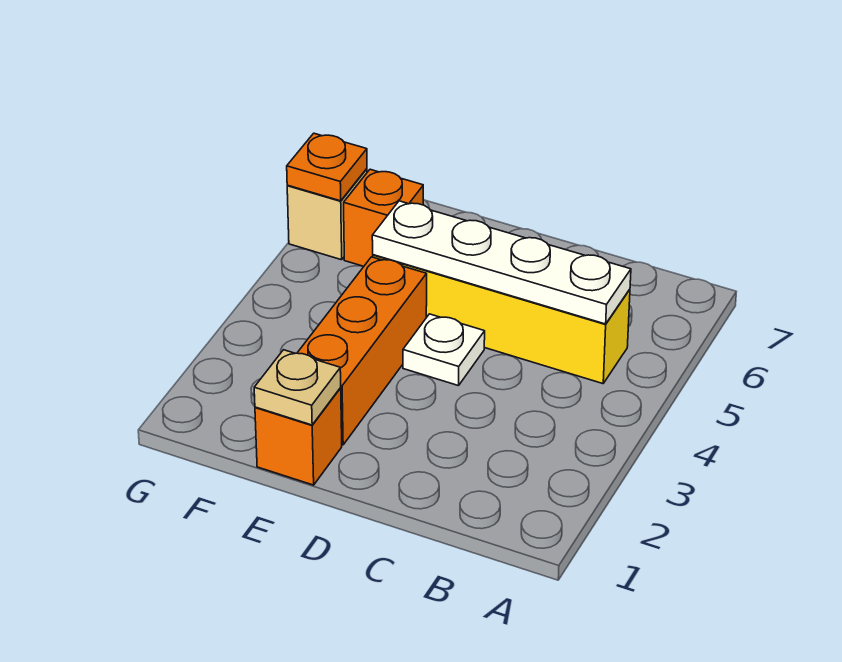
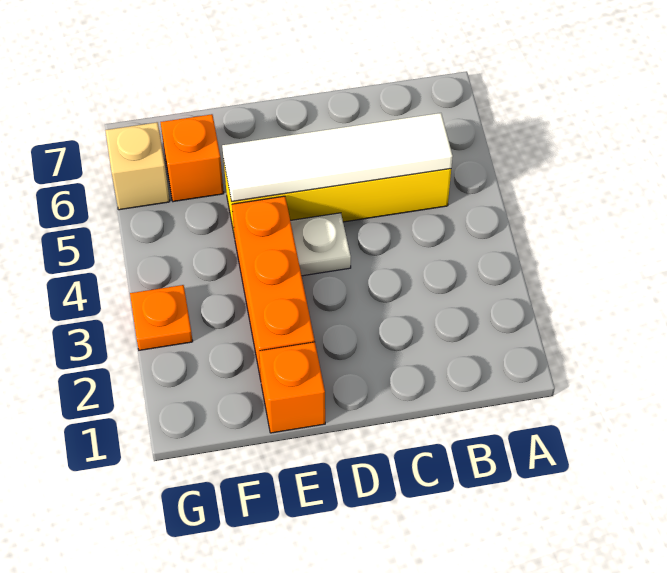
white 1x4 plate [372,201,631,324] -> white 1x4 tile [222,113,453,202]
tan 1x1 plate [254,350,341,425] -> none
orange 1x1 plate [287,133,367,201] -> orange 1x1 plate moved to [130,285,193,350]

